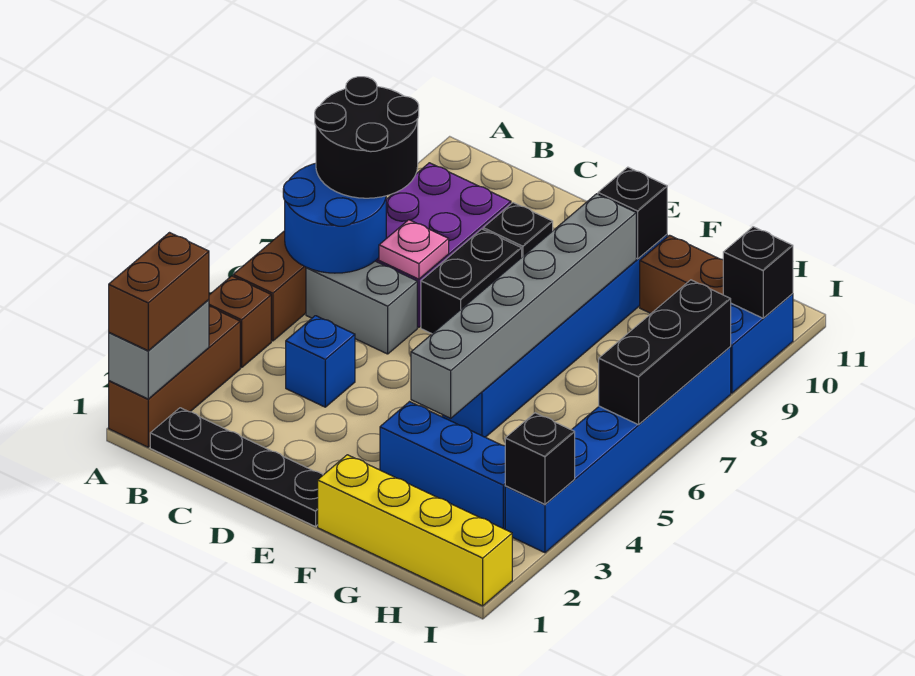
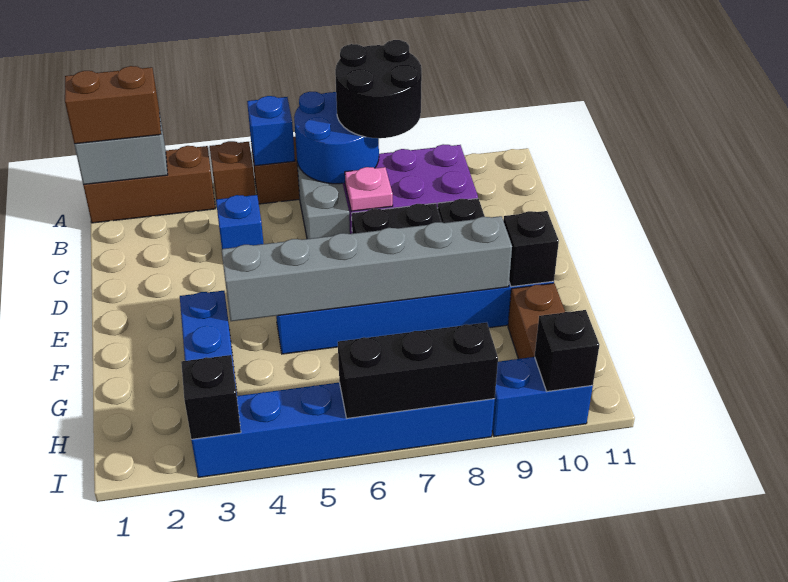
none -> blue 1x1 brick [247,96,295,166]
black 1x4 plate [150,408,323,527] -> none
yellow 1x4 brick [318,455,512,606] -> none

